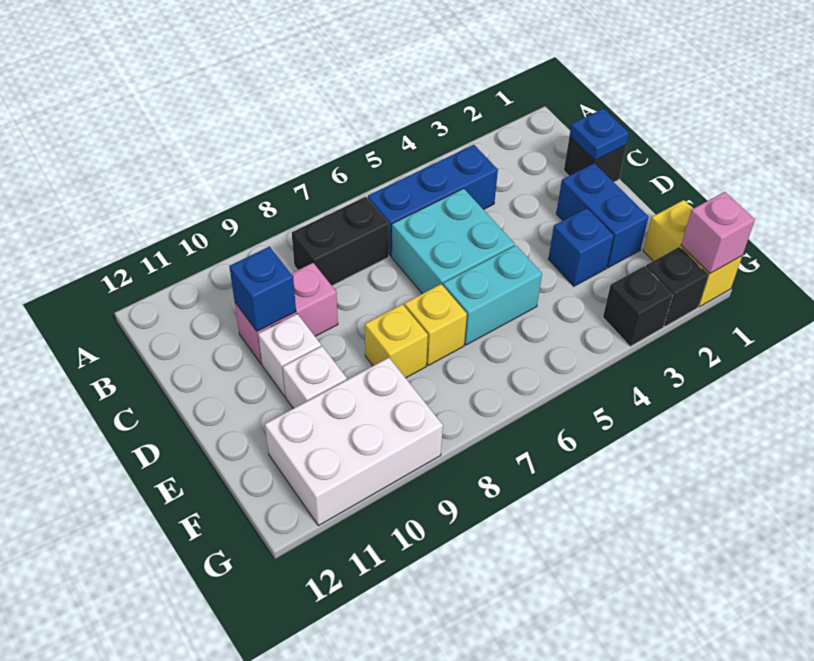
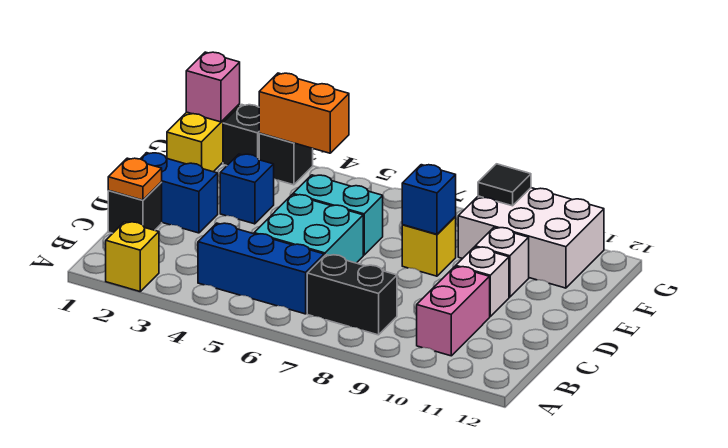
blue 1x1 plate [570,109,629,160] -> orange 1x1 plate [108,158,162,200]
pink 1x2 brick [235,263,338,364] -> pink 1x2 brick turned to [417,266,490,356]
blue 1x1 brick [229,246,296,331] -> blue 1x1 brick moved to [402,165,456,234]
blue 1x2 brick [556,163,649,268] -> blue 1x2 brick turned to [141,153,218,233]
yellow 1x1 brick [404,284,467,366] -> yellow 1x1 brick moved to [106,222,159,291]
none -> orange 1x2 brick [259,73,349,153]
none -> black 1x1 tile [478,164,531,206]

